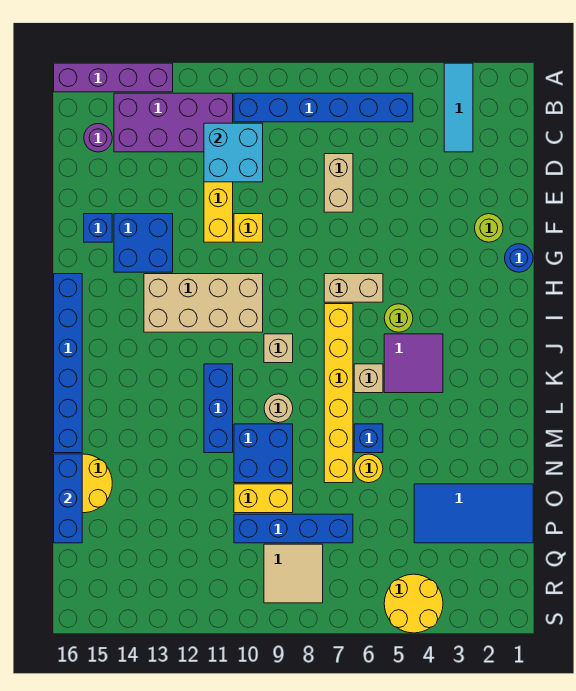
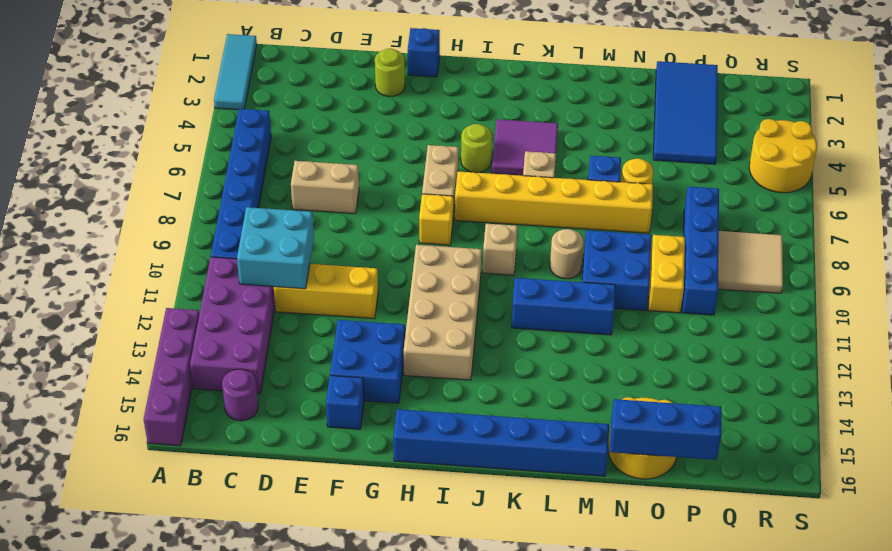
cyan 1x3 tile [444,63,473,152] -> cyan 1x3 tile turned to [214,34,257,110]
yellow 1x1 brick [234,214,263,242] -> yellow 1x1 brick moved to [419,194,453,245]
blue 1x1 round brick [505,244,533,272] -> blue 1x1 brick [408,28,440,77]

